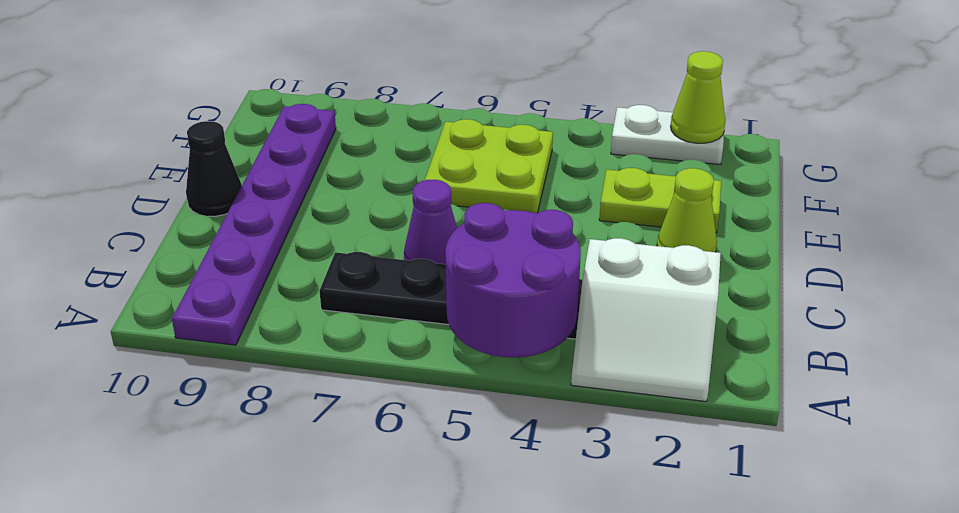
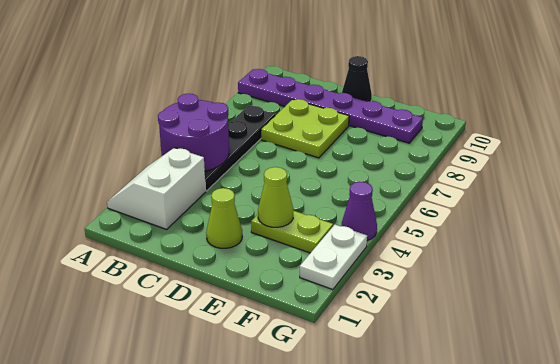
purple 1x1 cone [404,180,457,264] -> purple 1x1 cone moved to [342,182,377,241]
lime 1x2 plate [599,168,721,233] -> lime 1x2 plate turned to [251,211,333,253]
lime 2x2 plate [425,119,553,213] -> lime 2x2 plate moved to [261,99,349,158]
lime 1x1 cone [671,51,725,143] -> lime 1x1 cone moved to [258,167,293,227]

